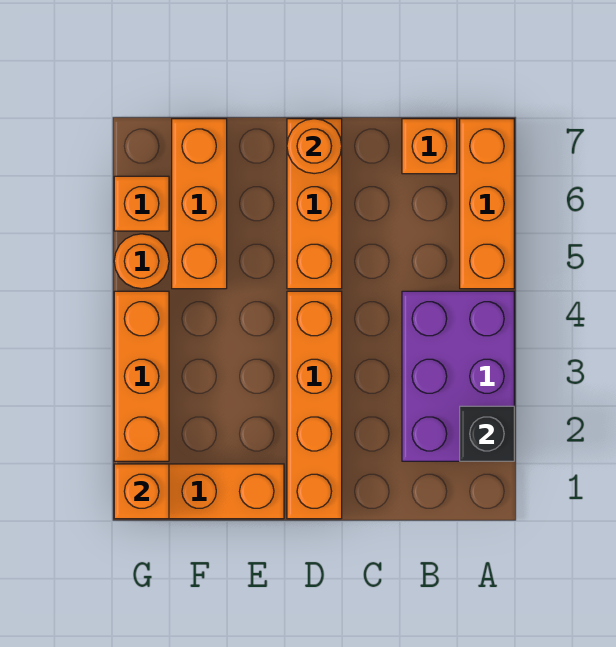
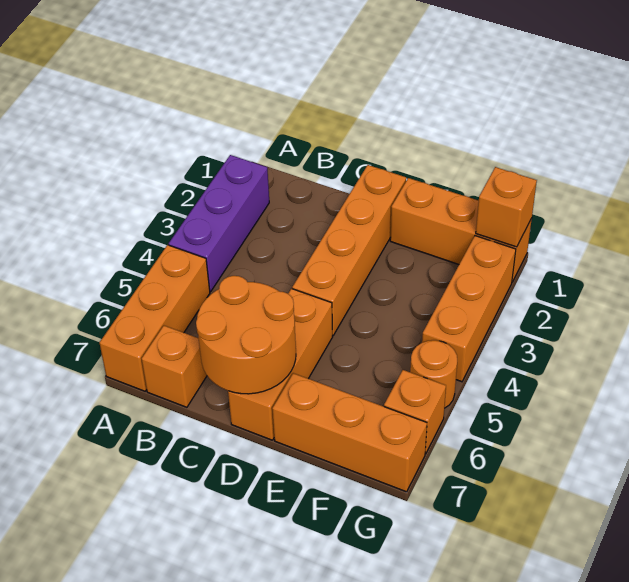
purple 2x3 brick [402,291,514,461] -> purple 1x3 brick [169,155,269,292]
black 1x1 brick [460,406,514,461] -> none
orange 1x1 round brick [287,119,342,174] -> orange 2x2 round brick [196,276,296,394]
orange 1x3 brick [172,119,227,289] -> orange 1x3 brick turned to [272,373,427,492]

